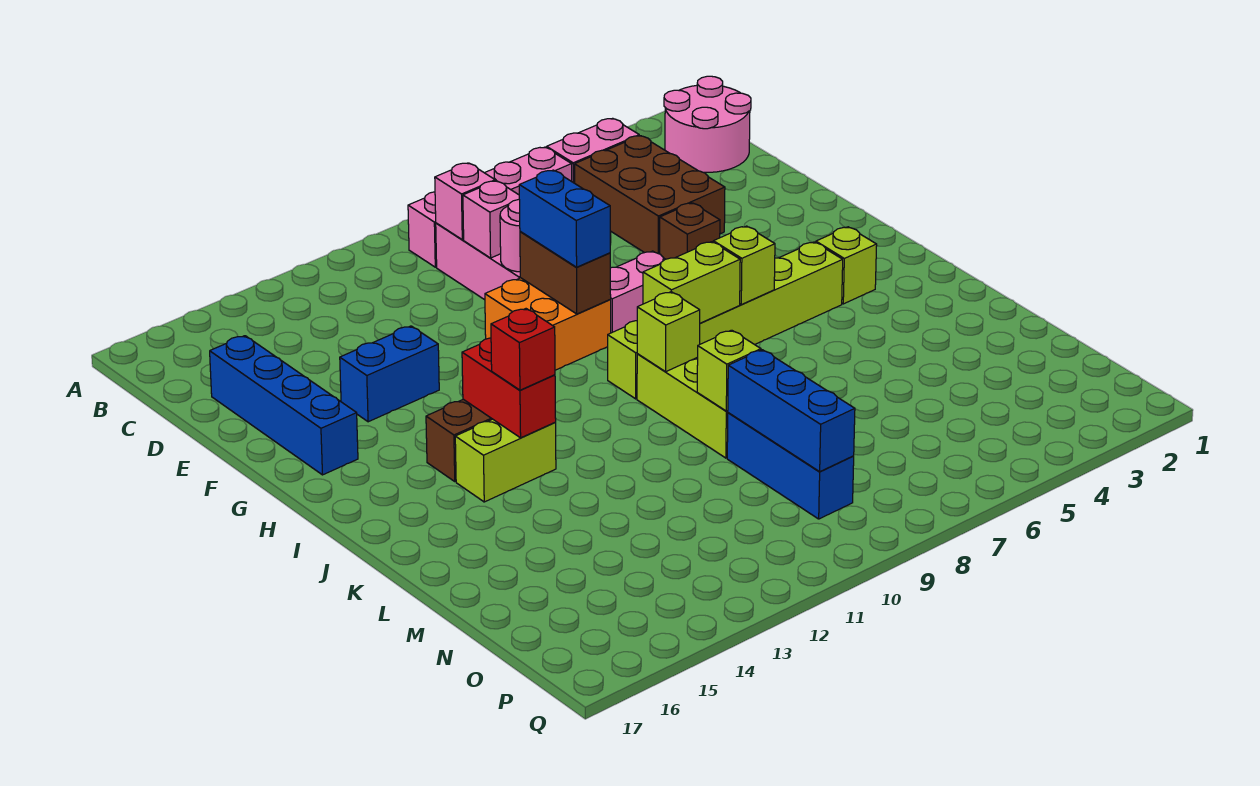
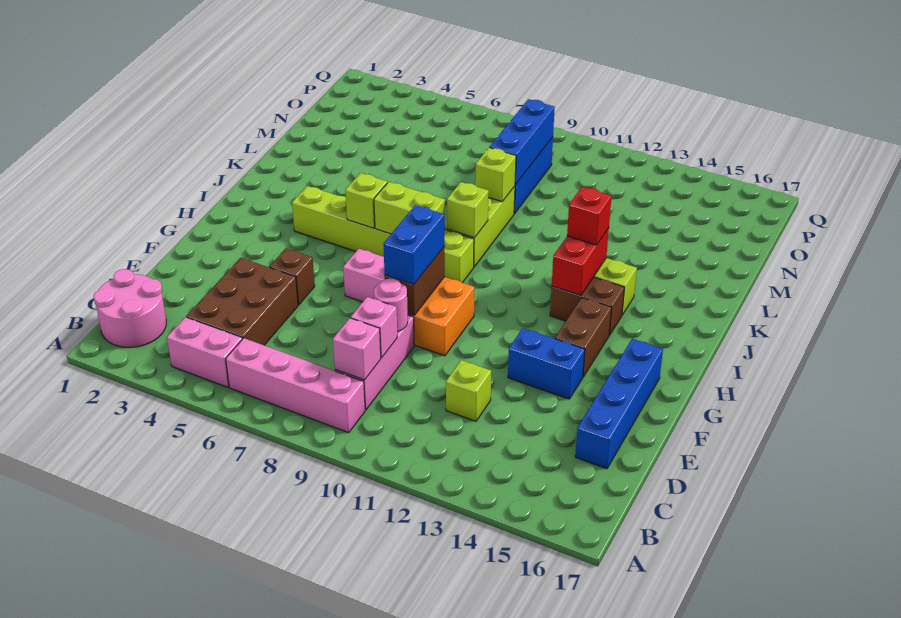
none -> brown 1x2 brick [555,298,612,377]
lime 1x1 brick [816,227,877,304] -> lime 1x1 brick moved to [446,360,491,421]

